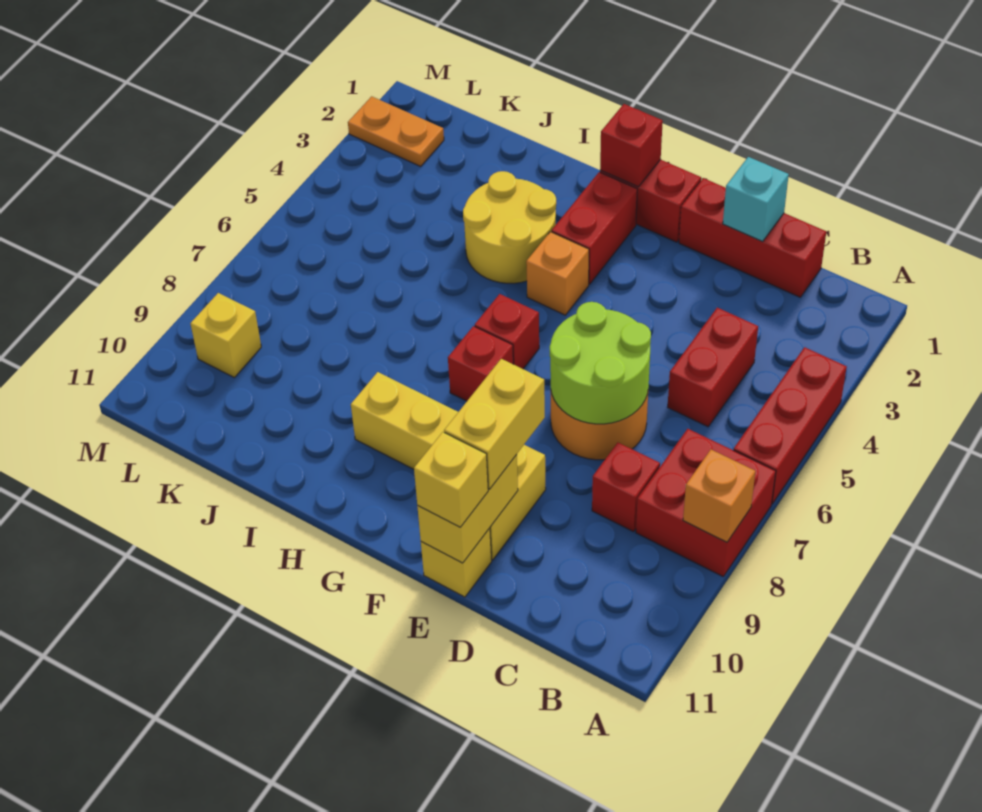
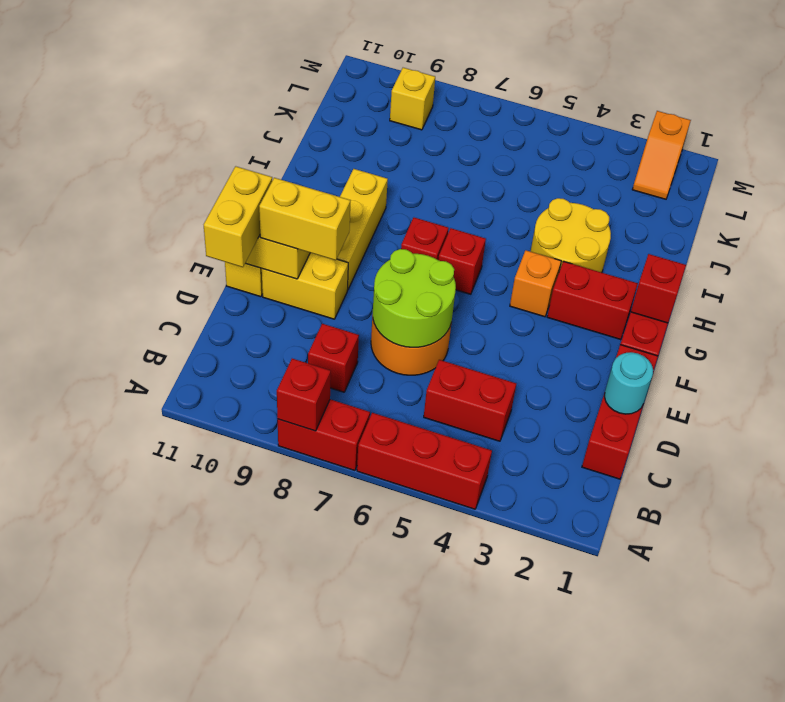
red 2x2 brick [636,429,776,576] -> red 1x2 brick [278,399,370,471]
orange 1x1 brick [683,450,755,542] -> red 1x1 brick [277,359,331,431]
cyan 1x1 brick [723,157,789,242] -> cyan 1x1 round brick [604,352,653,414]
yellow 1x1 brick [414,432,488,527] -> yellow 1x2 brick [204,166,272,267]
orange 1x2 plate [348,96,444,166] -> orange 1x2 slope [632,111,691,199]

